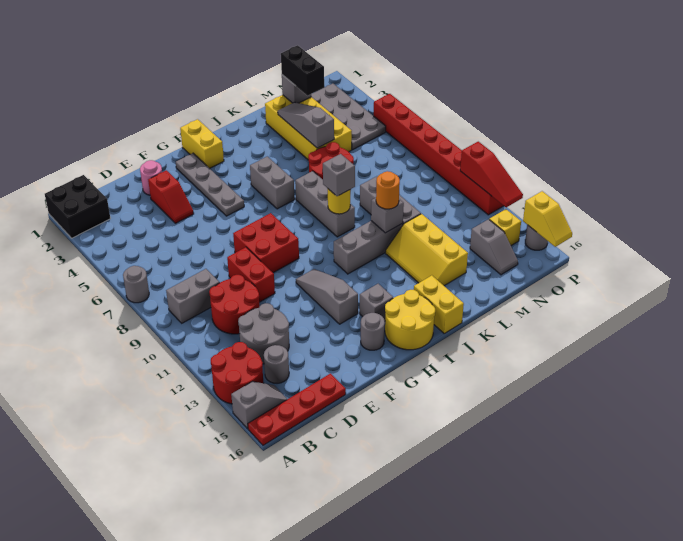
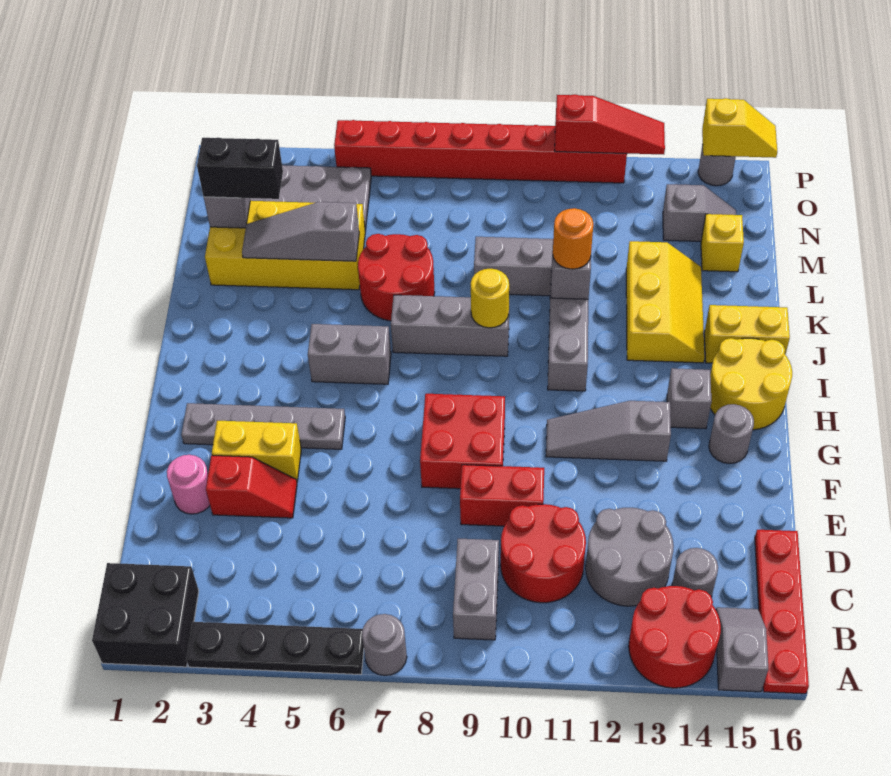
none -> black 1x4 plate [186,622,364,674]
yellow 1x2 brick [180,119,224,168] -> yellow 1x2 brick moved to [212,421,301,481]
grey 1x1 brick [323,154,355,196] -> none
yellow 2x3 slope [386,214,468,286] -> yellow 2x3 slope turned to [626,241,705,363]
yellow 1x1 brick [489,209,521,246] -> yellow 1x1 brick moved to [701,214,744,272]

